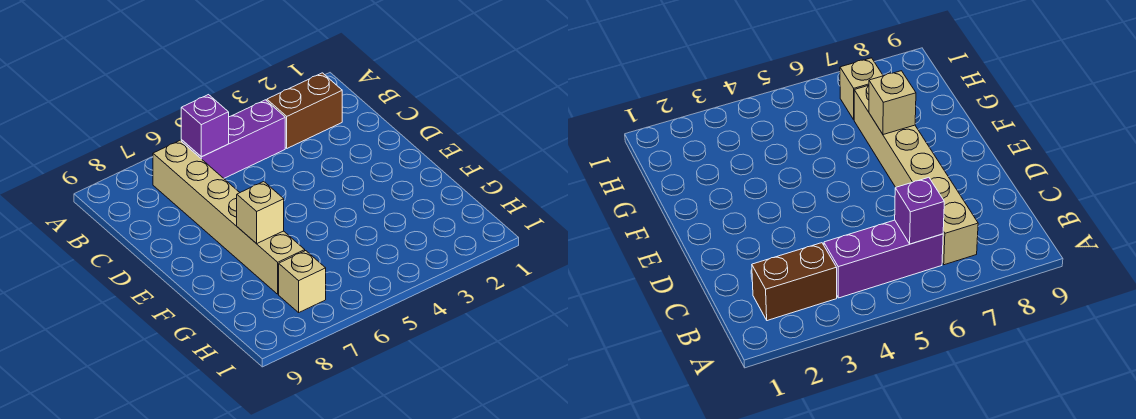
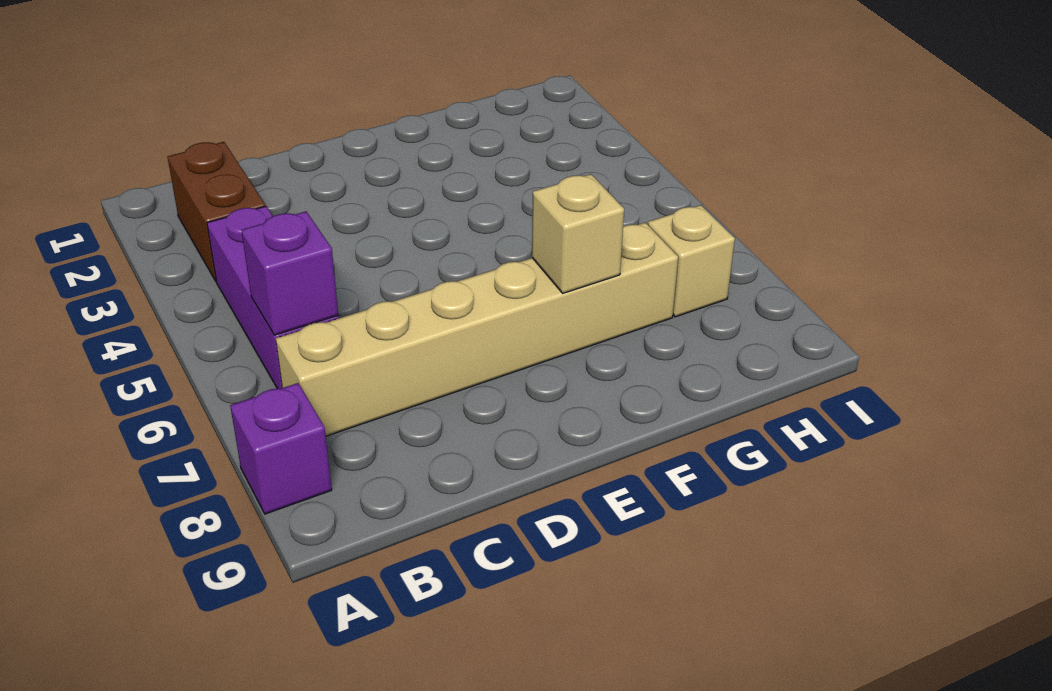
none -> purple 1x1 brick [230,383,332,514]

